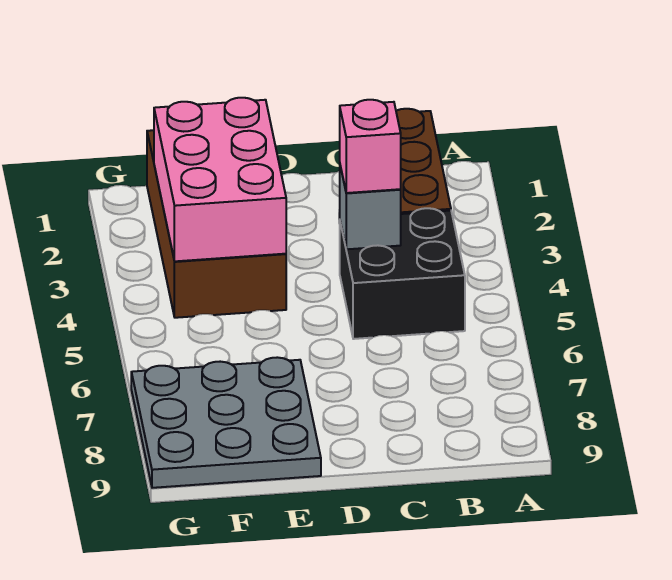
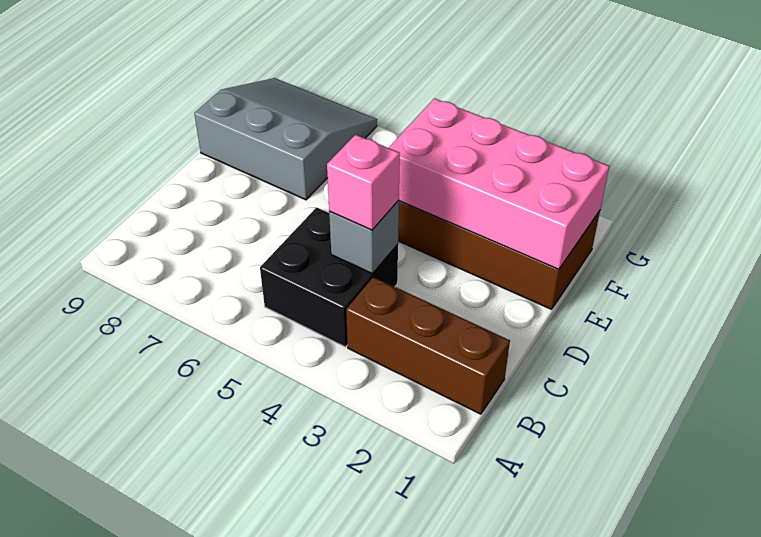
pink 2x3 brick [154,98,286,261] -> pink 2x4 brick [389,99,609,270]
grey 3x3 plate [131,357,321,488] -> grey 3x3 slope [194,78,377,200]

